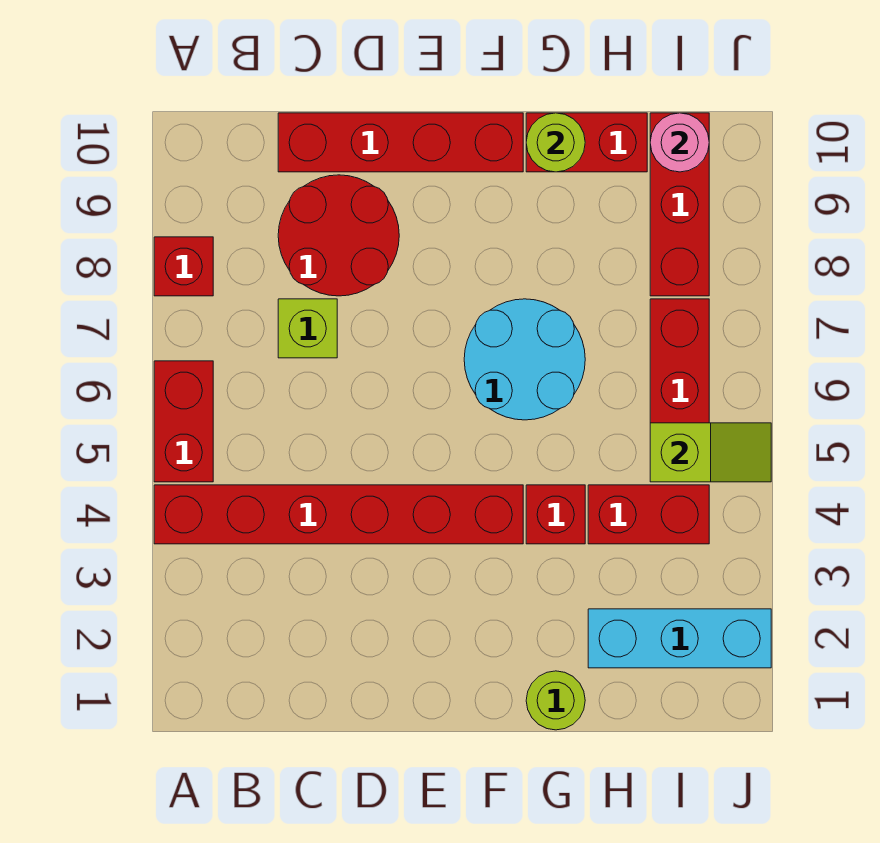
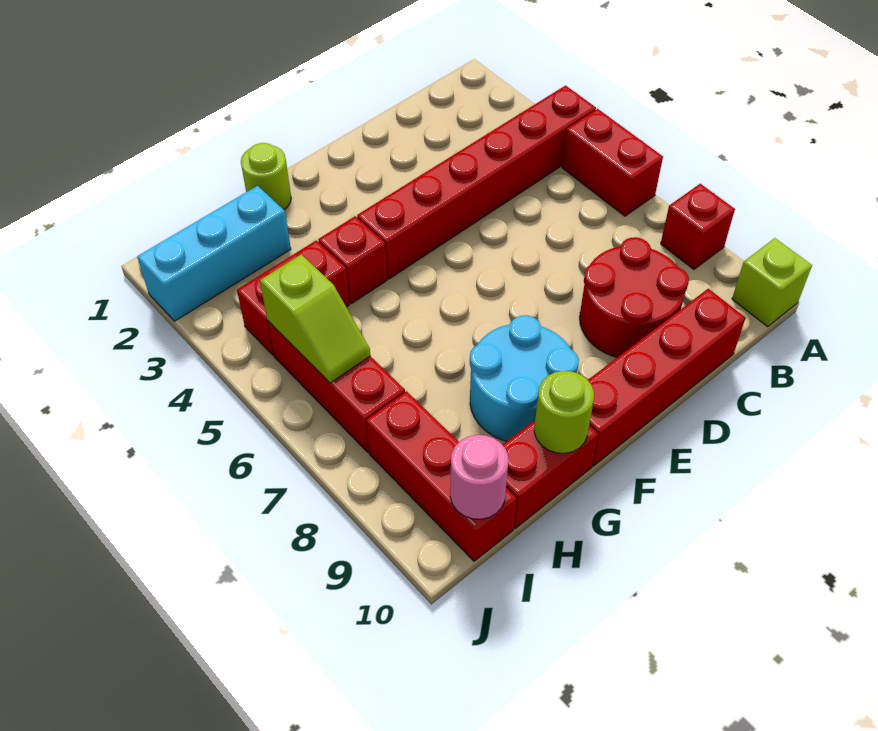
lime 1x1 brick [278,299,337,358] -> lime 1x1 brick moved to [732,238,812,327]
cyan 2x2 round brick [464,299,585,420] -> cyan 2x2 round brick moved to [470,315,579,441]
lime 1x2 slope [650,423,771,482] -> lime 1x2 slope turned to [260,254,370,383]

